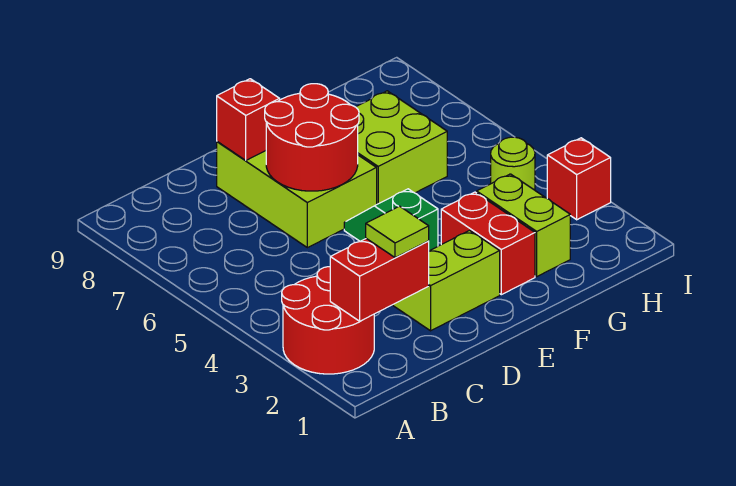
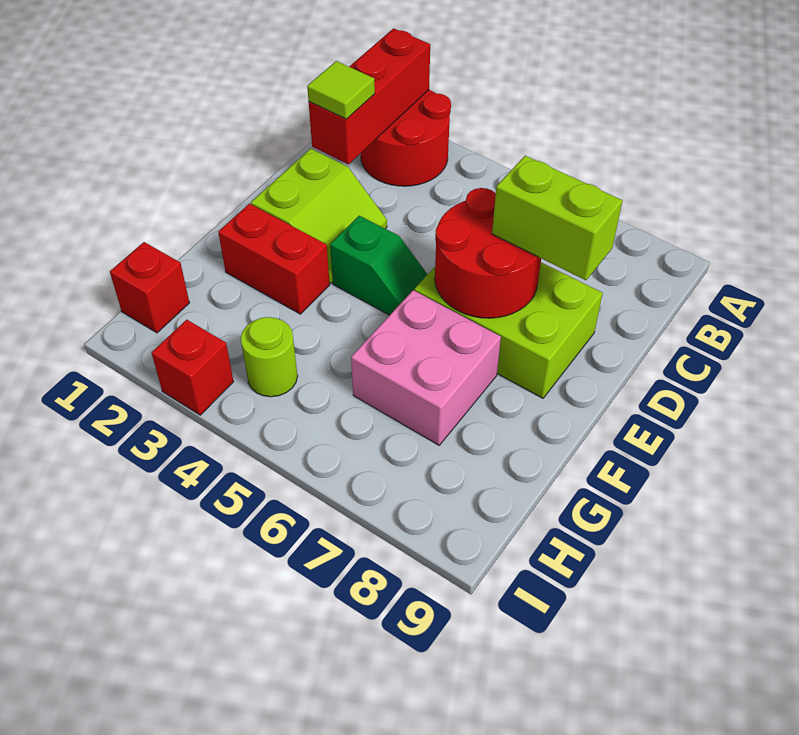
red 1x2 brick [330,239,429,321] -> red 1x3 brick [309,28,430,164]
red 1x1 brick [217,79,280,160] -> red 1x1 brick moved to [110,242,189,333]
lime 2x2 brick [356,91,447,204] -> pink 2x2 brick [351,290,501,445]
lime 1x2 brick [477,174,570,276] -> lime 1x2 brick moved to [492,156,623,280]

